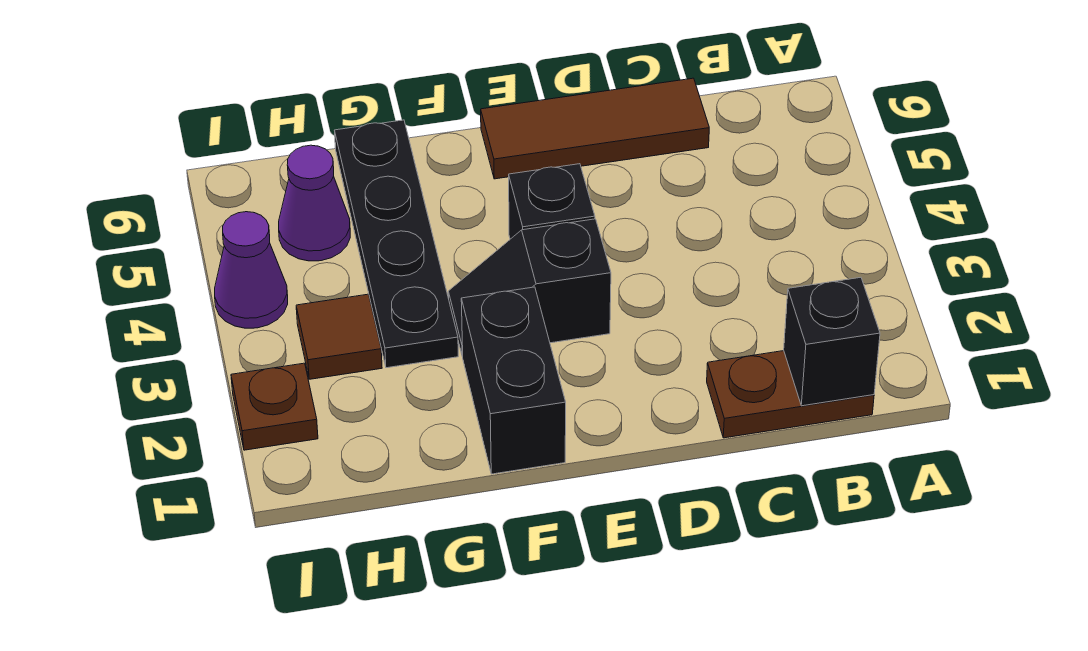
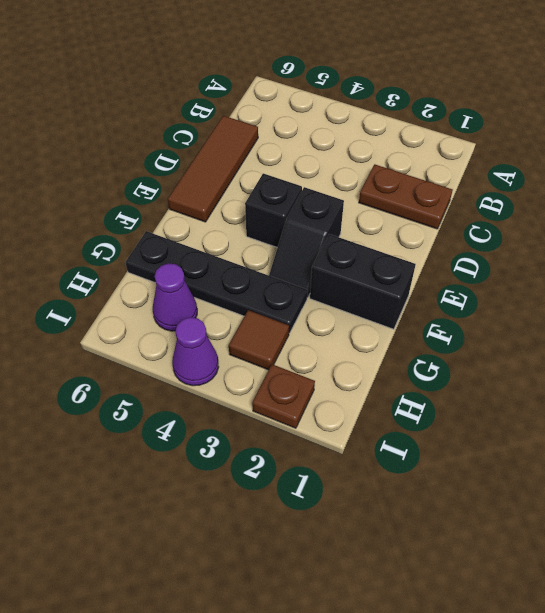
brown 1x2 plate [707,351,874,438] -> brown 1x2 plate turned to [359,164,453,229]
black 1x1 brick [784,277,880,406] -> none

